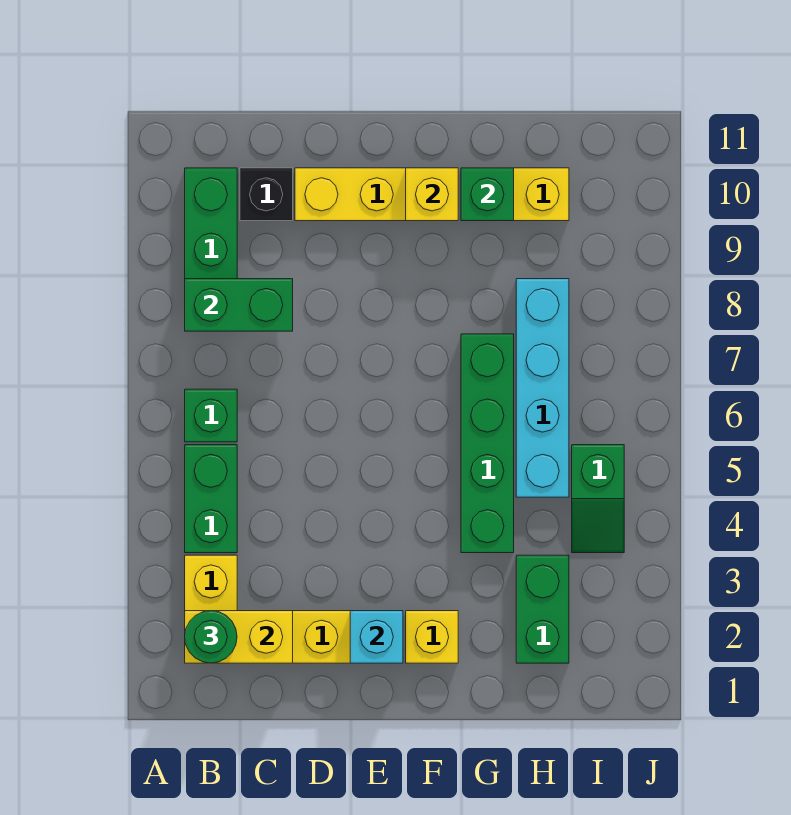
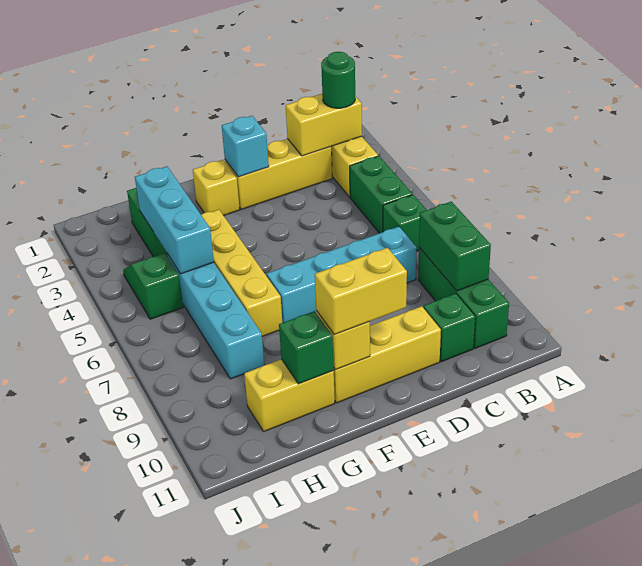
green 1x2 brick [185,279,293,331] -> green 1x2 brick turned to [419,202,491,291]
none -> cyan 1x4 brick [267,227,417,323]
black 1x1 brick [240,168,293,221] -> green 1x1 brick [424,293,475,362]
none -> yellow 1x2 brick [315,248,407,335]
green 1x4 brick [461,334,514,553] -> yellow 1x4 brick [201,210,282,336]
none -> cyan 1x3 brick [135,166,214,274]

